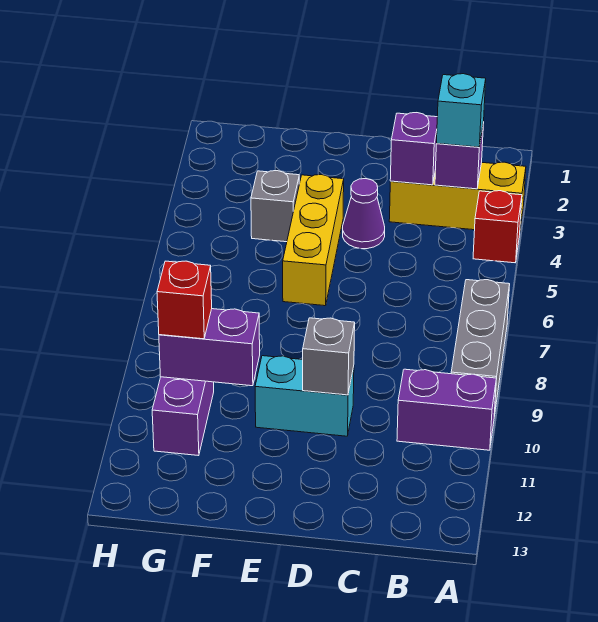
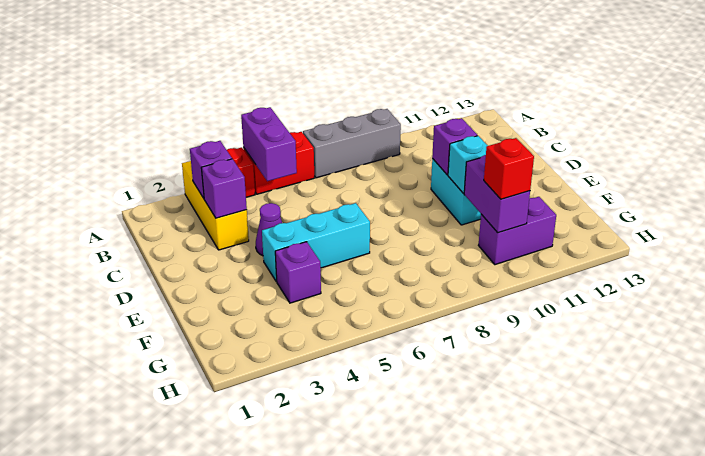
none -> red 1x2 brick [243,132,314,194]
purple 1x2 brick [397,369,496,450] -> purple 1x2 brick moved to [241,107,297,181]
cyan 1x1 brick [437,74,486,147] -> cyan 1x1 brick moved to [448,136,488,194]
grey 1x1 brick [303,318,355,395] -> purple 1x1 brick [432,118,477,175]
yellow 1x3 brick [283,175,344,306] -> cyan 1x3 brick [262,203,370,281]
grey 1x1 brick [251,171,299,242] -> purple 1x1 brick [275,242,321,303]

